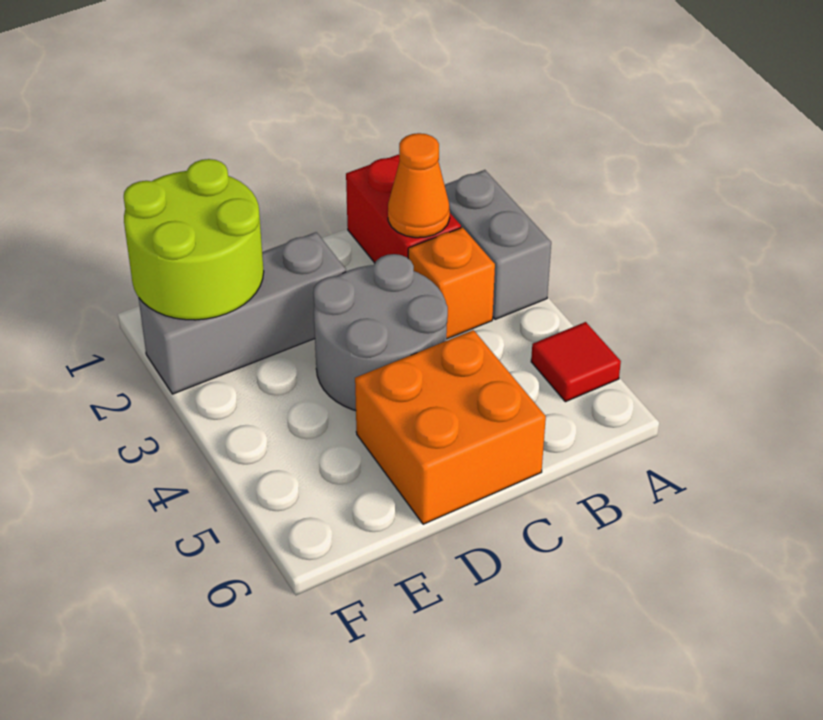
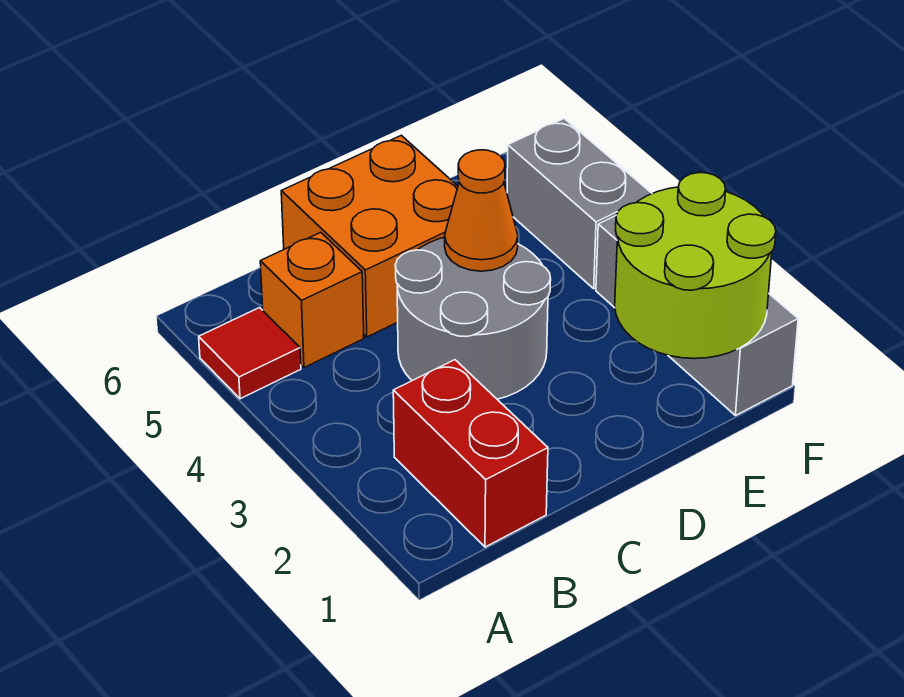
grey 1x2 brick [445,170,551,319] -> grey 1x2 brick moved to [507,119,652,289]
orange 1x1 cone [388,133,450,238] -> orange 1x1 cone moved to [445,150,518,271]
orange 1x1 brick [408,227,495,339] -> orange 1x1 brick moved to [260,232,364,368]
grey 1x3 brick [139,232,346,394] -> grey 1x3 brick turned to [596,216,798,416]

